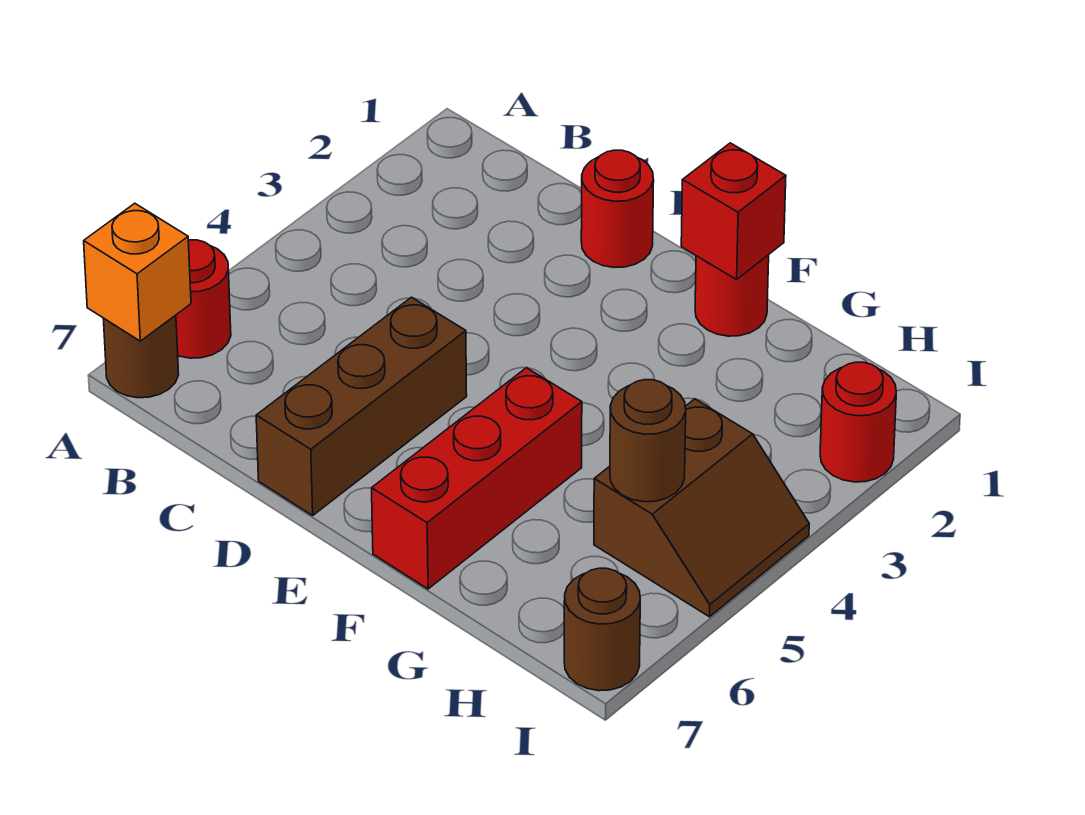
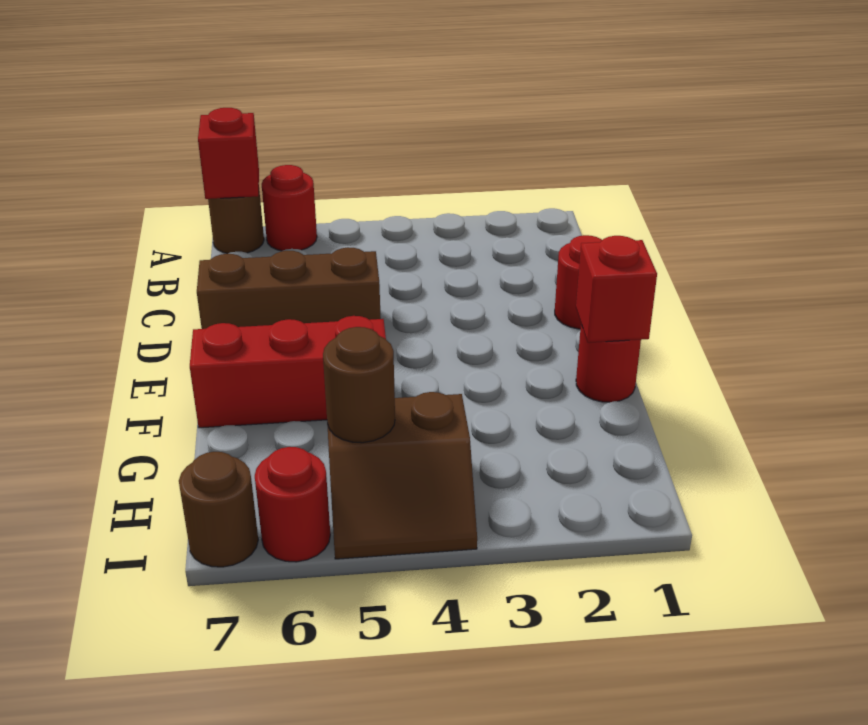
orange 1x1 brick [84,203,191,341] -> red 1x1 brick [198,108,259,199]
red 1x1 round brick [820,362,896,482] -> red 1x1 round brick moved to [255,447,330,562]

